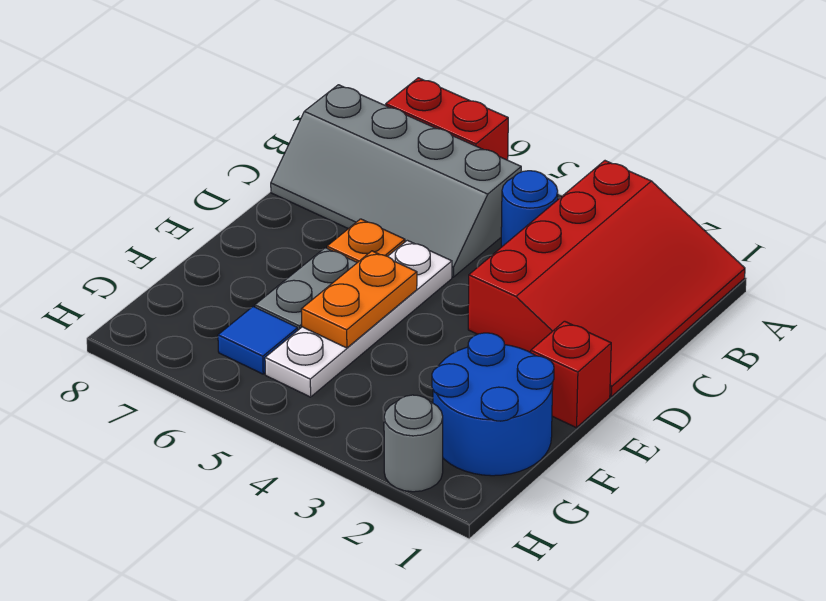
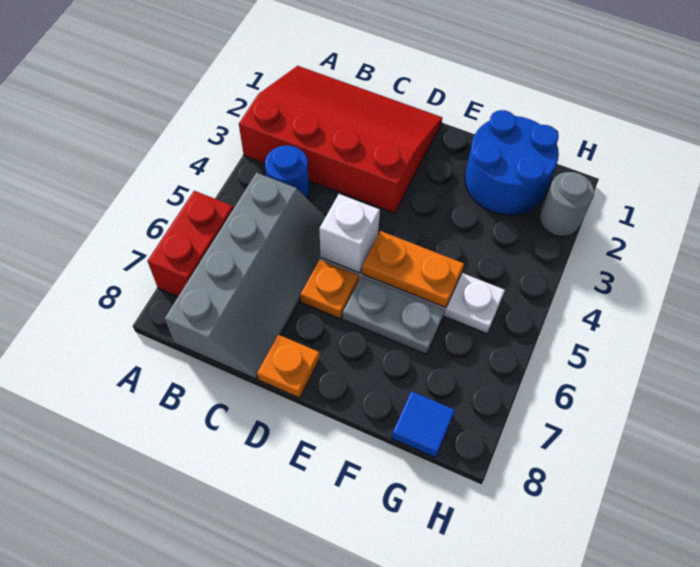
none -> white 1x1 brick [319,194,380,273]
none -> orange 1x1 plate [257,335,320,398]
red 1x1 brick [531,321,611,428] -> none
blue 1x1 tile [218,307,298,374] -> blue 1x1 tile moved to [392,391,455,458]

